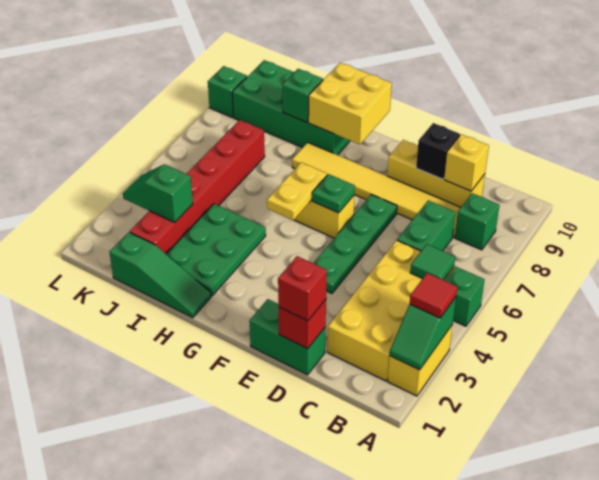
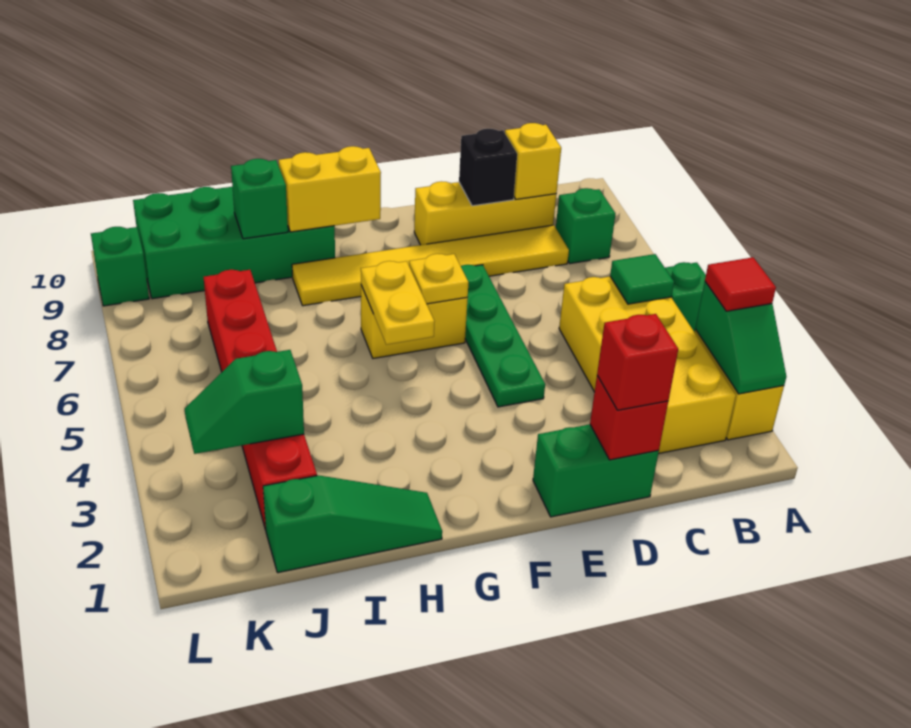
green 1x2 brick [397,200,456,251] -> none
green 1x1 plate [312,174,355,213] -> yellow 1x1 plate [409,254,469,304]
yellow 2x2 brick [308,63,392,144] -> yellow 1x2 brick [279,146,381,232]
green 2x3 plate [166,204,266,296] -> none

